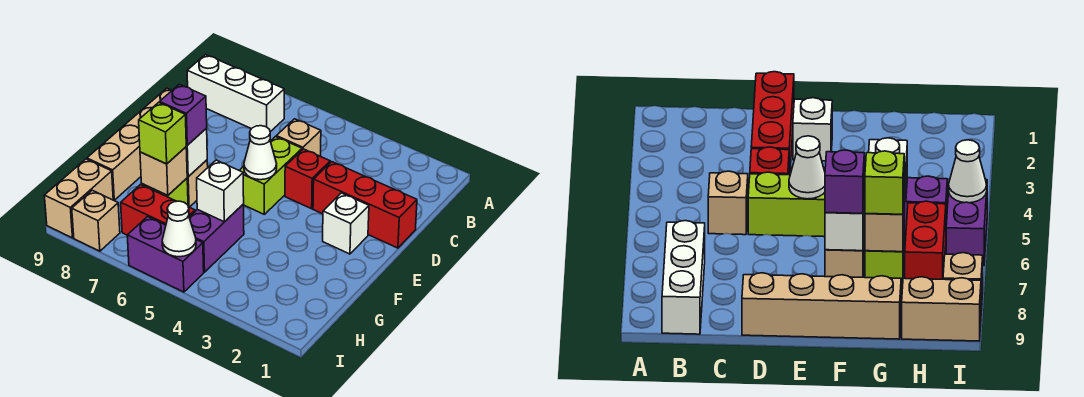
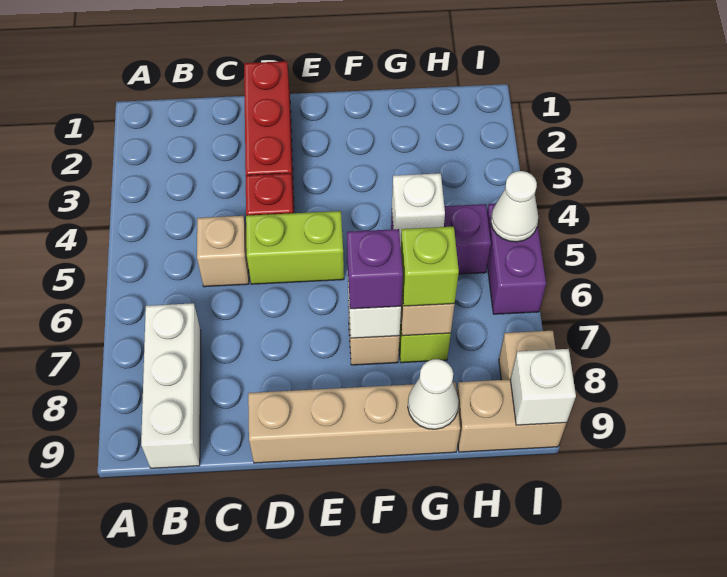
white 1x1 brick [323,193,369,254] -> white 1x1 brick moved to [510,349,576,425]
white 1x1 cone [244,126,277,180] -> white 1x1 cone moved to [408,359,459,429]
red 1x2 brick [121,185,195,235] -> none

